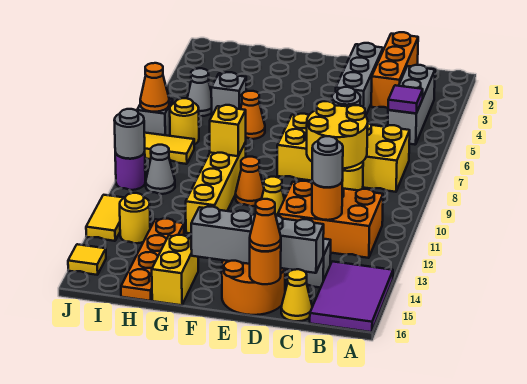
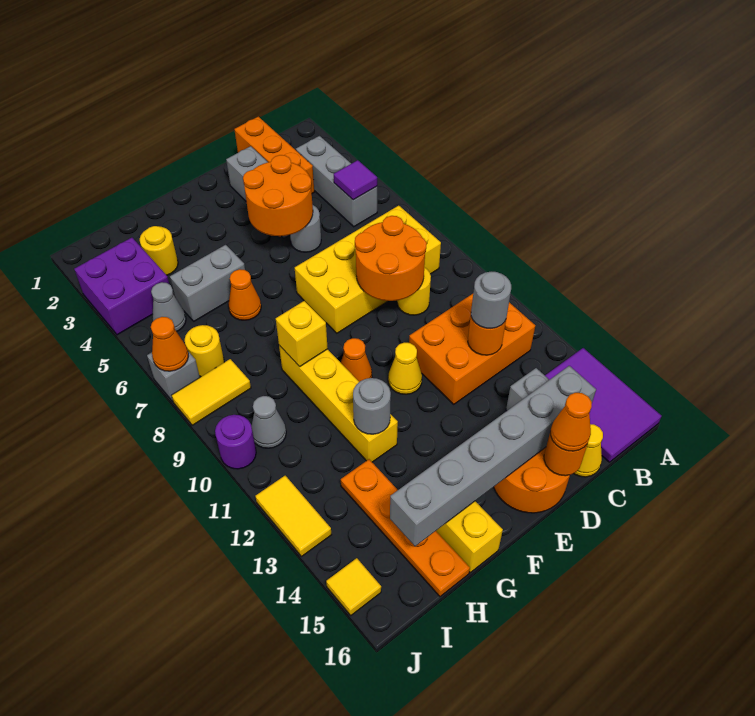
yellow 2x2 round brick [307,101,368,169] -> orange 2x2 round brick [355,216,427,301]
grey 1x4 brick [191,207,324,273] -> grey 1x6 brick [390,366,596,546]
none -> orange 2x2 round brick [243,155,313,236]
grey 1x1 brick [211,72,246,115] -> grey 1x2 brick [170,245,245,321]
none -> purple 2x2 brick [74,238,169,335]
yellow 1x1 round brick [120,193,150,243] -> yellow 1x1 round brick moved to [140,226,178,275]
grey 1x1 round brick [114,109,145,159] -> grey 1x1 round brick moved to [353,378,391,434]

